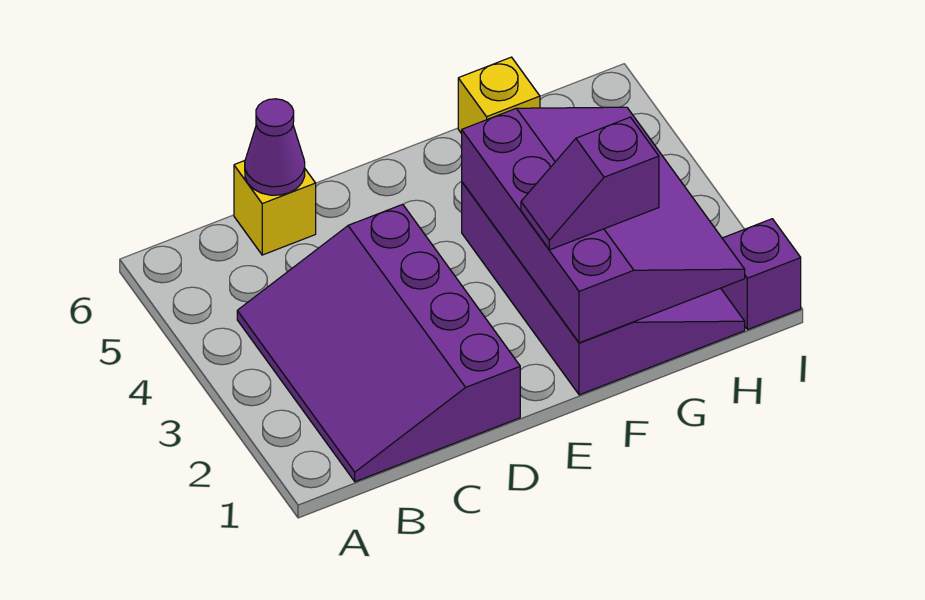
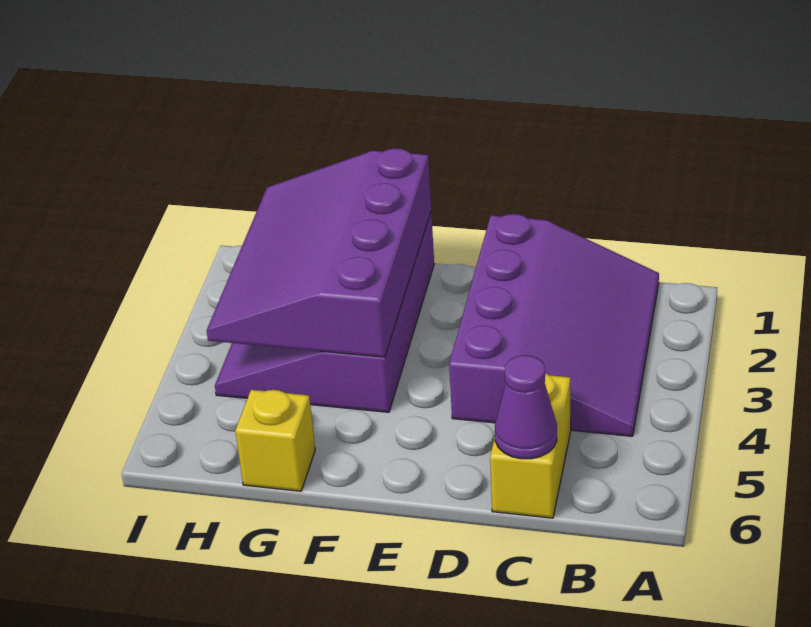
yellow 1x1 brick [234,161,316,255] -> yellow 1x2 brick [490,373,571,518]
purple 1x2 slope [521,117,659,250] -> none
purple 1x1 brick [721,219,801,330] -> none

